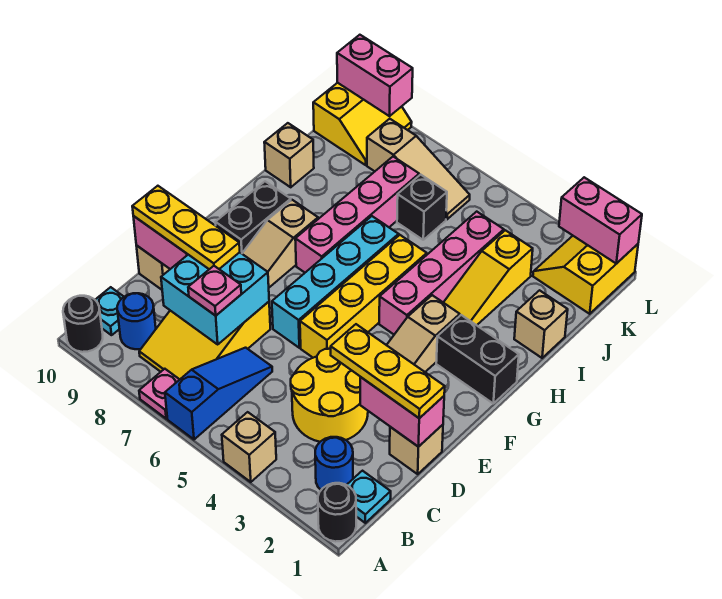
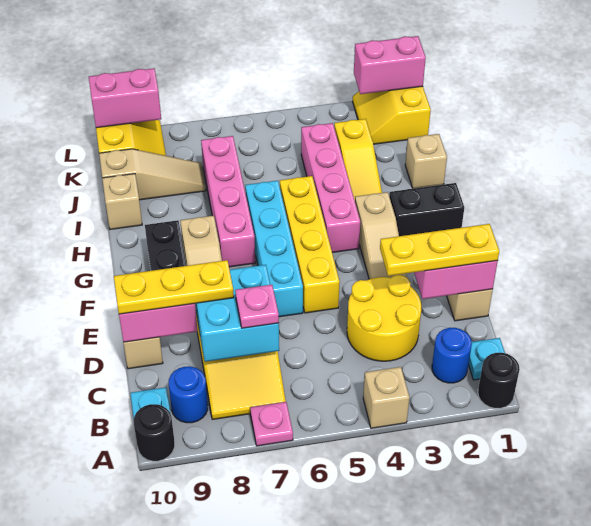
blue 1x3 slope [165,348,272,439] -> none
black 1x1 brick [397,175,447,240] -> none
tan 1x3 slope [367,119,470,219] -> tan 1x3 slope moved to [99,149,206,200]

